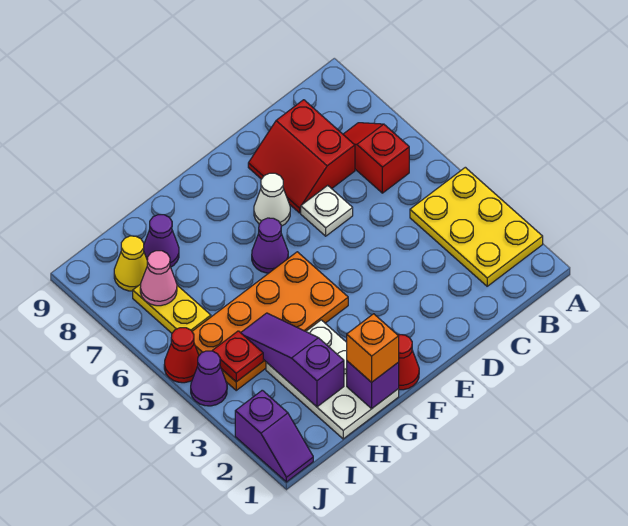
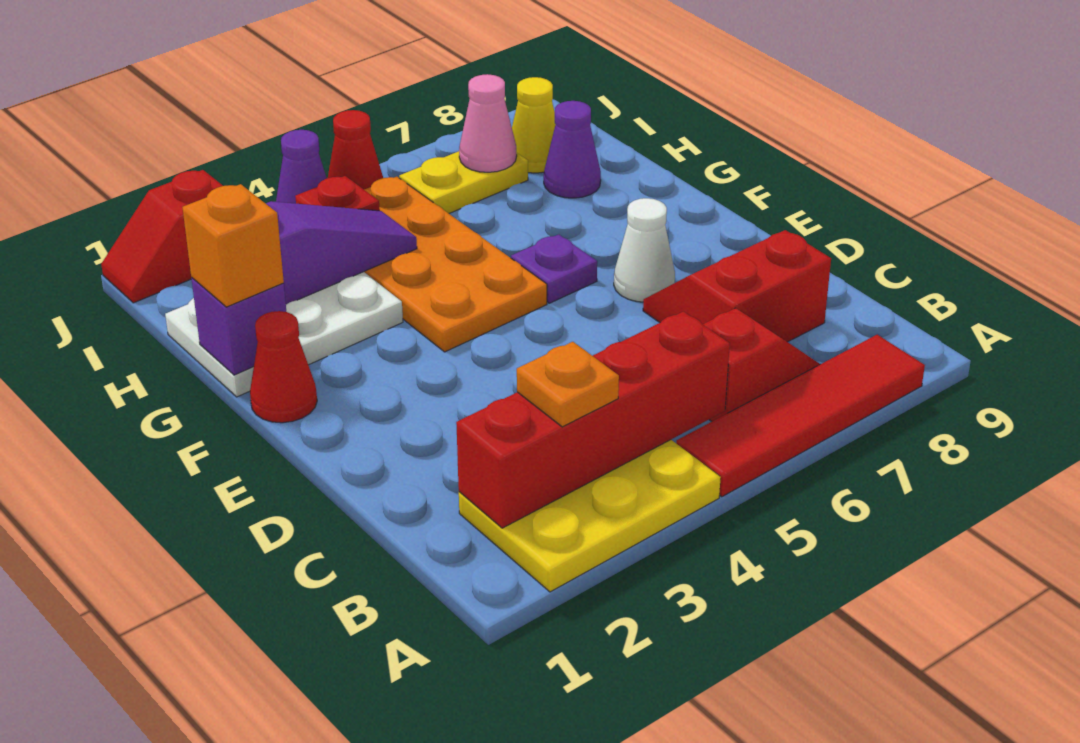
none -> red 1x4 tile [676,335,925,497]
none -> red 1x4 brick [456,312,730,528]
none -> orange 1x1 plate [517,342,619,427]
white 1x1 plate [301,185,353,236] -> none
purple 1x1 cone [252,218,288,273] -> purple 1x1 plate [511,234,597,303]
purple 1x2 slope [235,390,313,482] -> red 1x2 slope [101,170,223,303]

